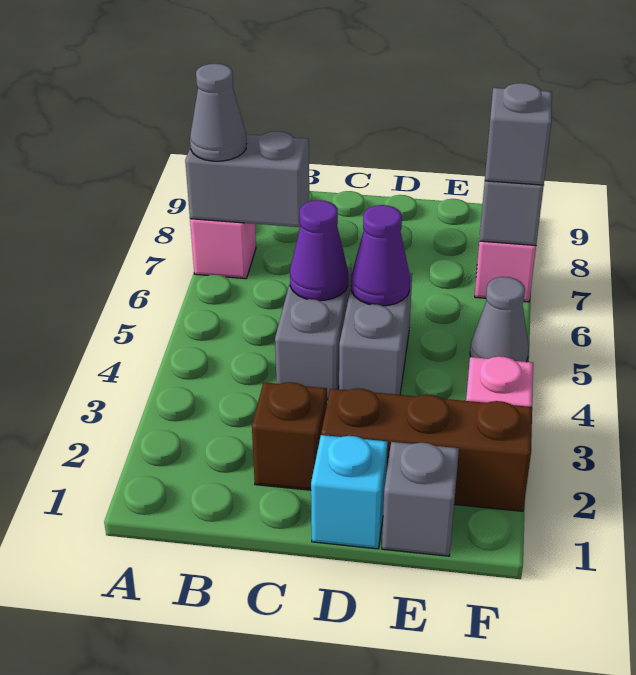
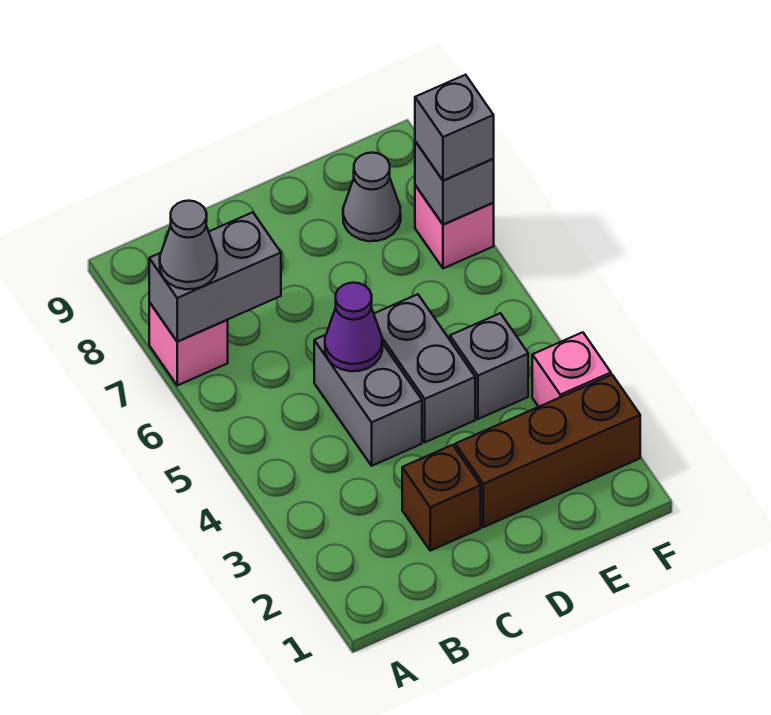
cyan 1x1 brick [311,435,388,549] -> none
purple 1x1 cone [351,205,410,306] -> none
grey 1x1 brick [382,442,459,556] -> grey 1x1 brick moved to [450,313,528,419]
grey 1x1 cone [470,277,529,362] -> grey 1x1 cone moved to [343,153,401,241]

